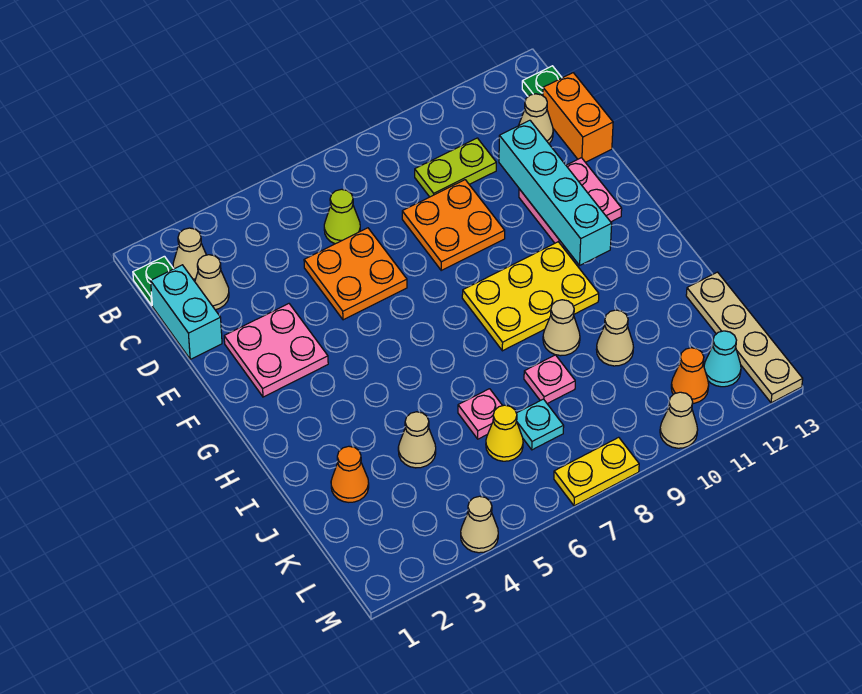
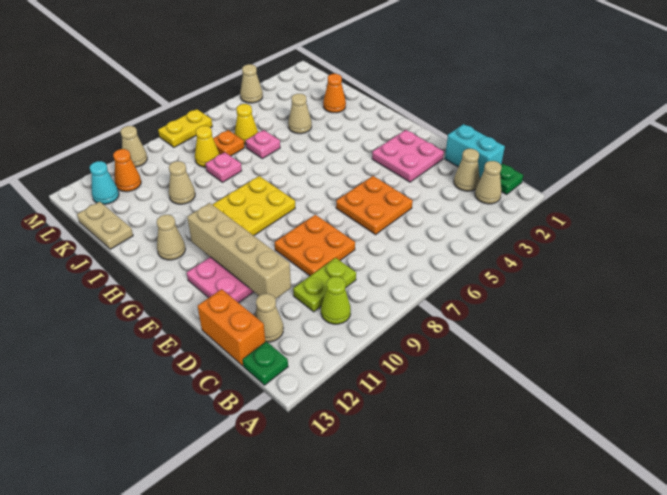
lime 1x1 cone [324,189,360,244] -> lime 1x1 cone moved to [321,277,351,324]
cyan 1x4 brick [499,120,612,265] -> tan 1x4 brick [187,203,291,299]
tan 1x1 cone [543,300,580,356] -> tan 1x1 cone moved to [157,215,186,260]
tan 1x4 plate [686,272,803,403] -> tan 1x2 plate [77,202,133,249]
cyan 1x1 plate [516,399,564,450] -> orange 1x1 plate [213,130,245,156]
none -> yellow 1x1 cone [195,126,219,167]

